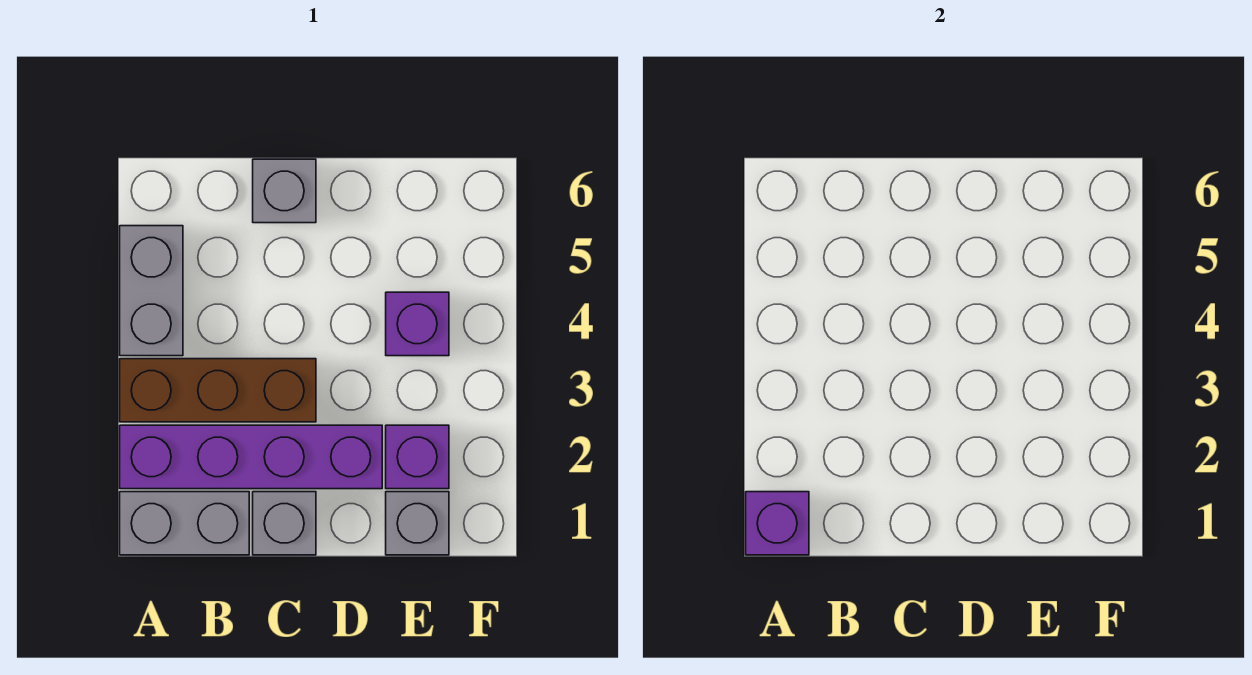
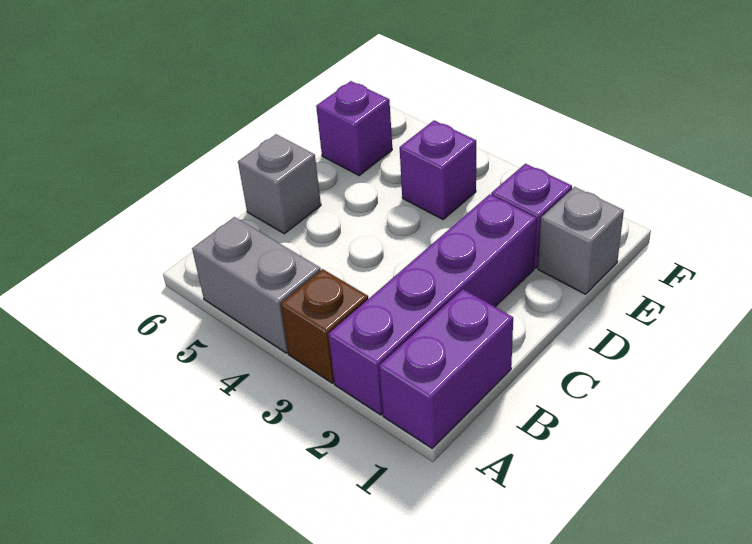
grey 1x2 brick [120,492,249,555] -> purple 1x2 brick [379,289,513,448]
purple 1x1 brick [746,492,809,555] -> purple 1x1 brick moved to [316,81,392,175]
brown 1x3 brick [120,359,316,422] -> brown 1x1 brick [280,269,368,383]
grey 1x1 brick [253,492,316,555] -> none

